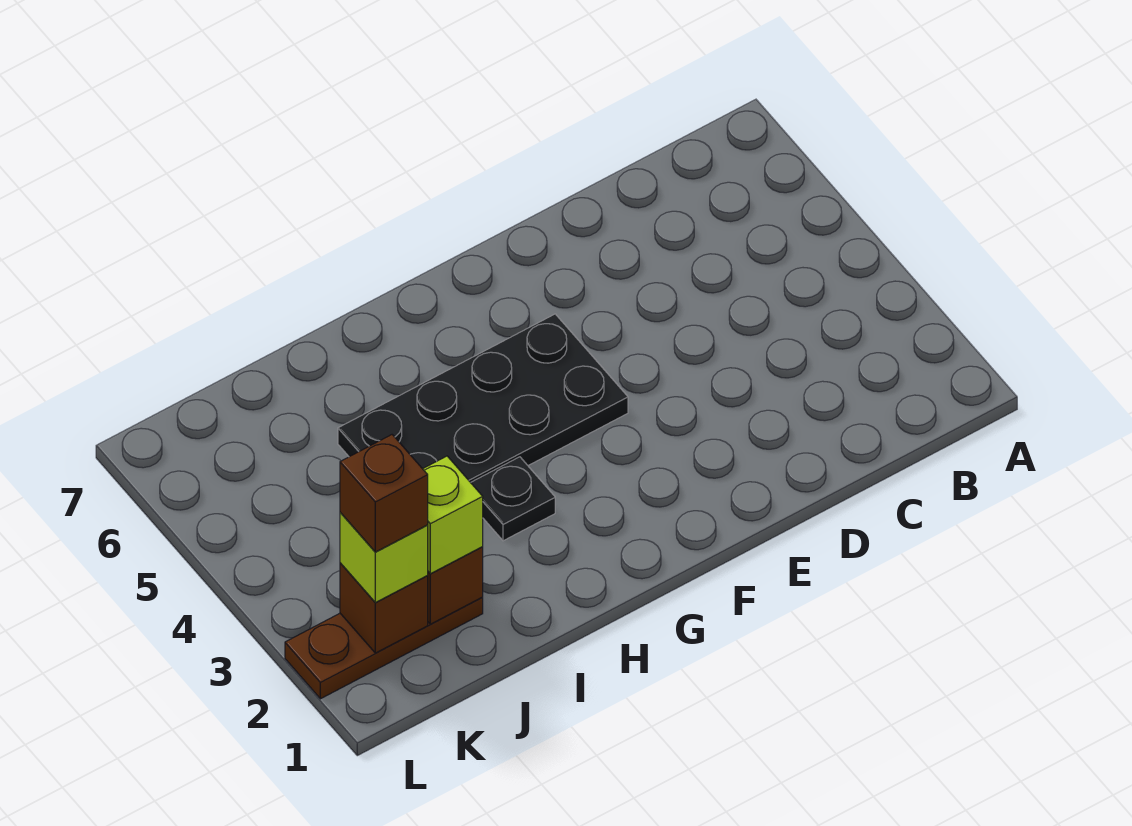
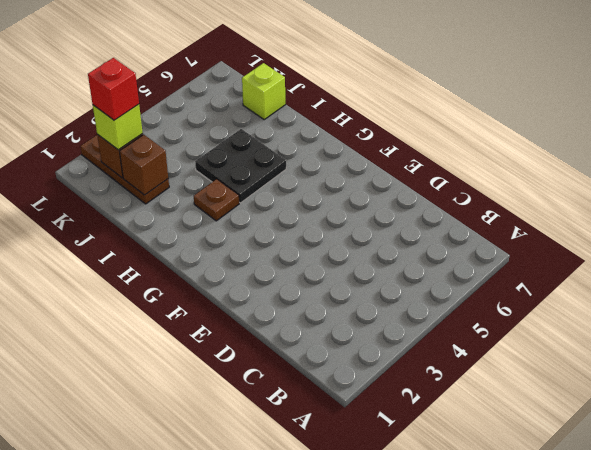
black 2x4 plate [338,314,628,482] -> black 2x2 plate [195,129,286,203]
black 1x1 plate [471,457,555,541] -> brown 1x1 plate [194,179,239,221]
lime 1x1 brick [423,456,483,574] -> lime 1x1 brick moved to [242,63,285,119]
brown 1x1 brick [340,435,428,552] -> red 1x1 brick [88,58,139,120]

